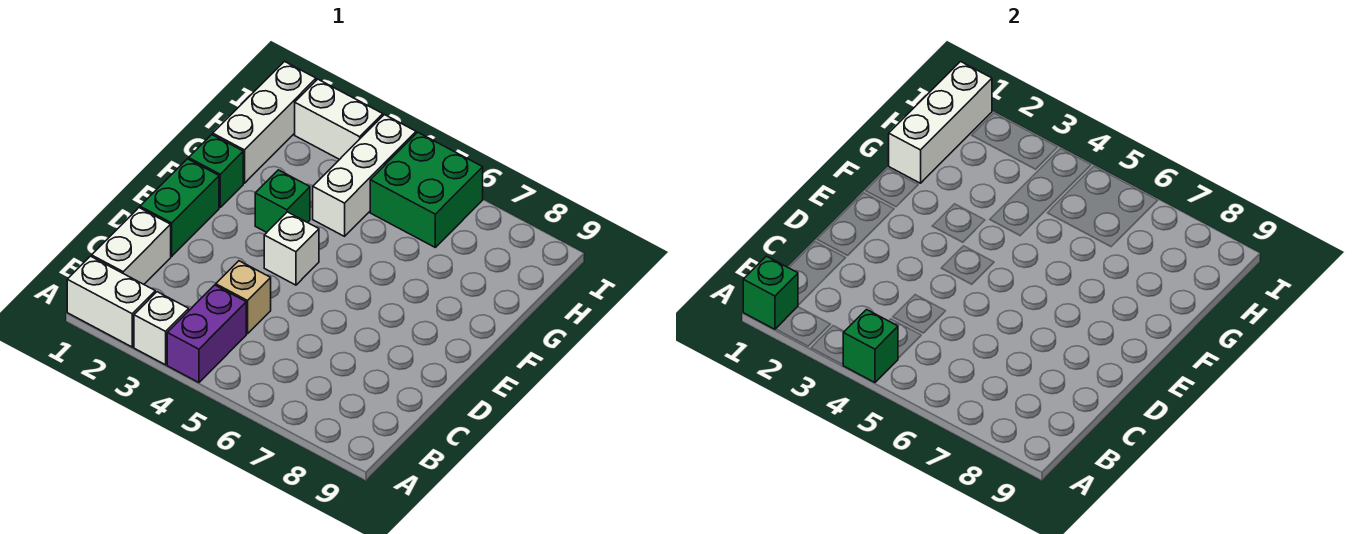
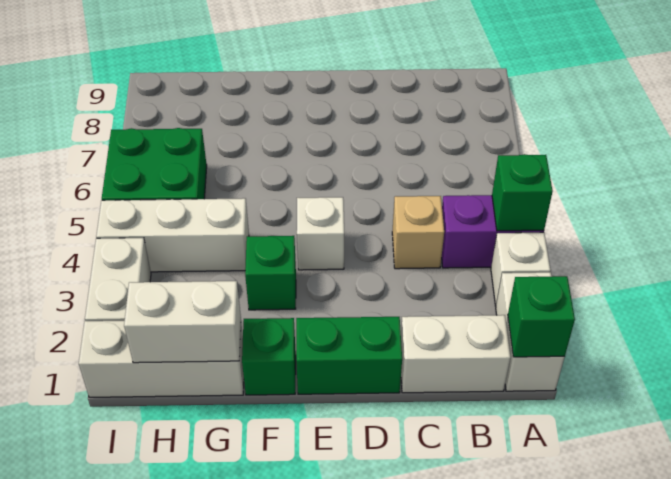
white 1x3 brick [889,62,992,183] -> white 1x2 brick [124,281,241,363]

